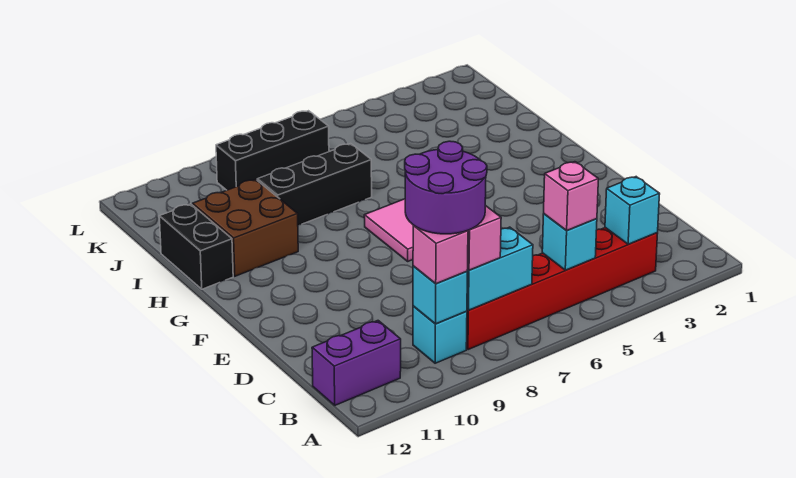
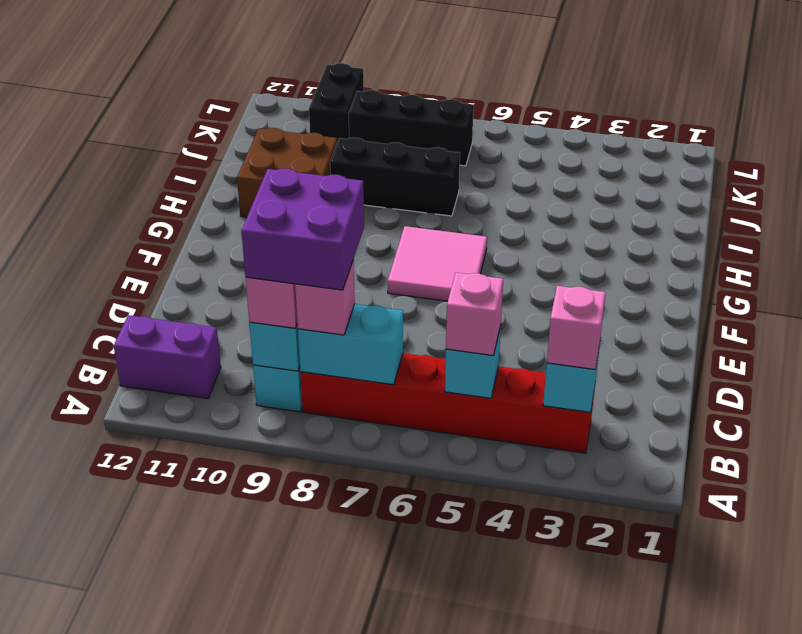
none -> pink 1x1 brick [547,286,606,369]
purple 2x2 round brick [405,141,487,234] -> purple 2x2 brick [241,169,364,290]
black 1x2 brick [159,204,233,289] -> black 1x2 brick moved to [309,63,364,142]

